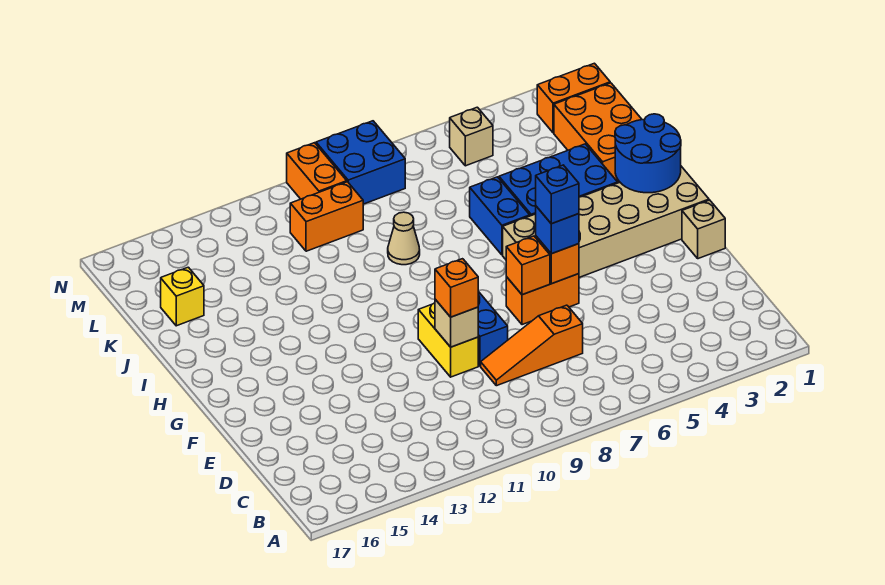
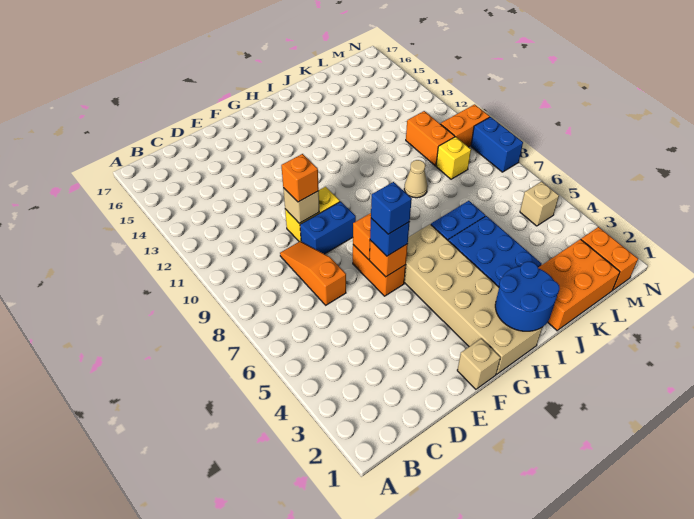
yellow 1x1 brick [161,267,204,326] -> yellow 1x1 brick moved to [436,137,471,179]
blue 2x2 brick [316,121,405,204] -> blue 1x2 brick [471,117,523,172]

